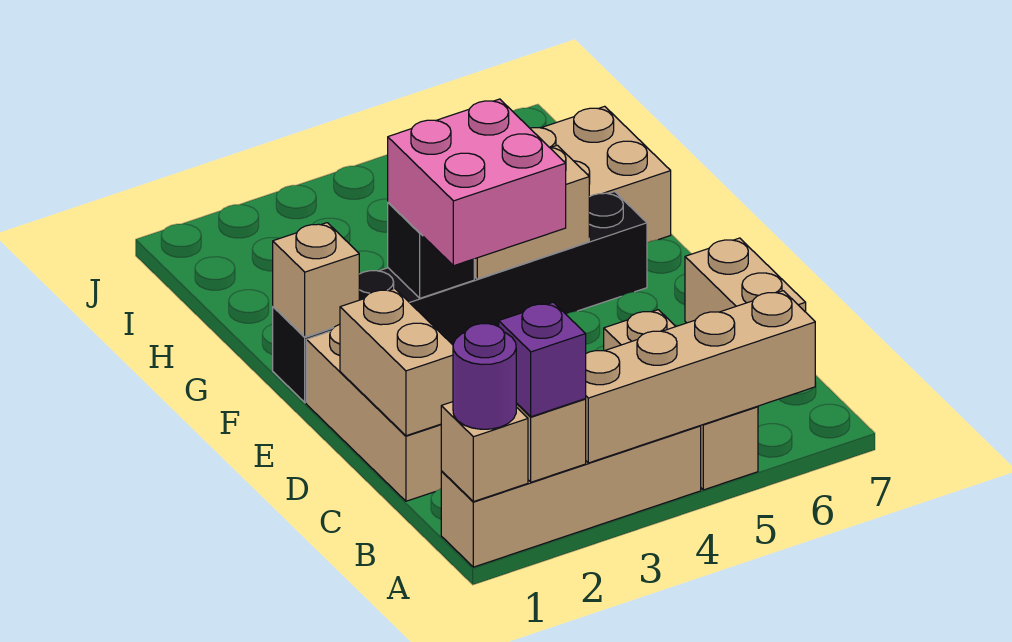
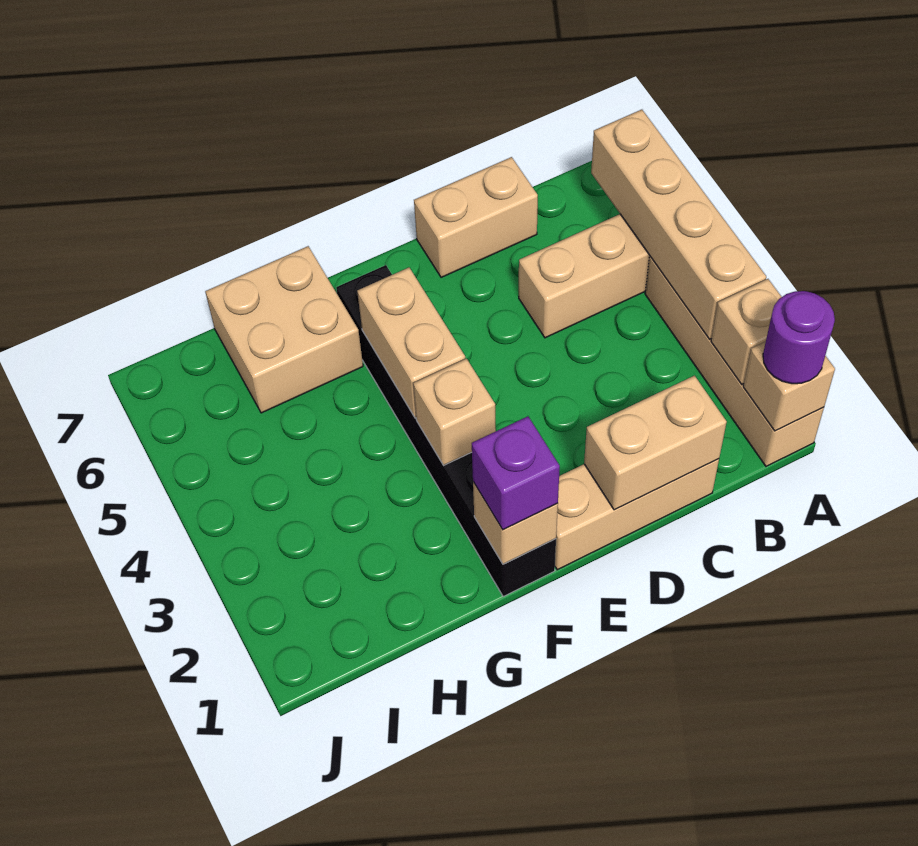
purple 1x1 brick [499,302,586,417] -> purple 1x1 brick moved to [472,416,560,530]
pink 2x2 brick [388,99,566,266] -> none
black 1x1 brick [388,202,474,298] -> tan 1x1 brick [413,359,496,465]

